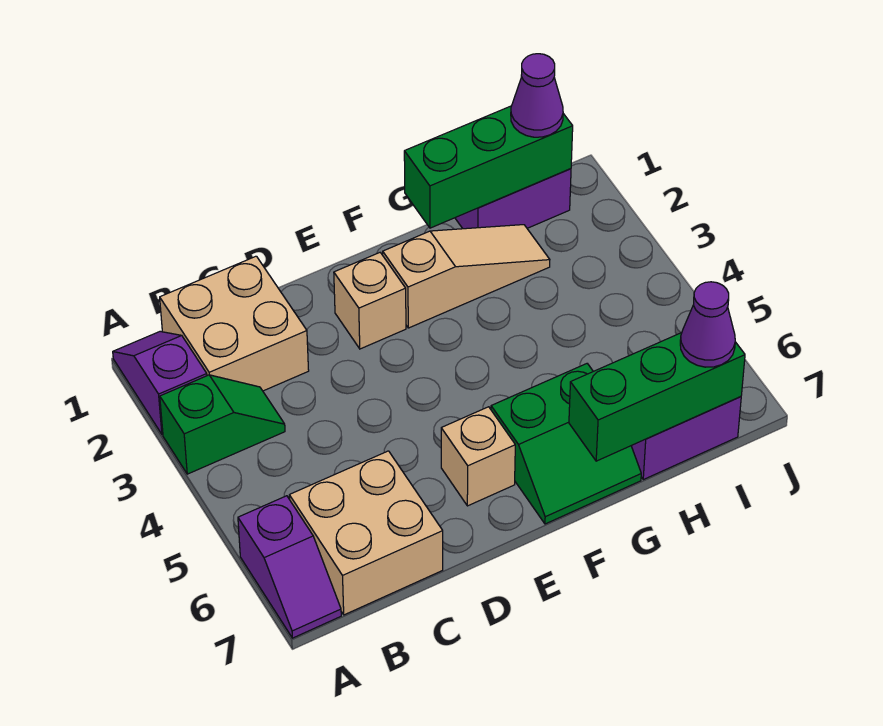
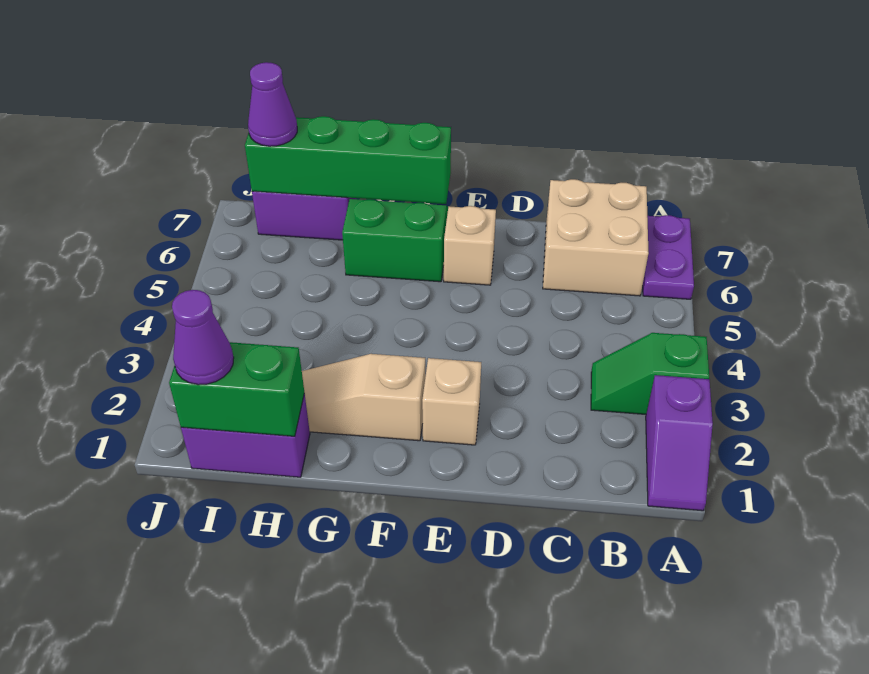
purple 1x2 slope [238,496,341,638] -> purple 1x2 plate [643,215,694,299]
tan 2x2 brick [160,256,309,391] -> none
green 1x3 brick [404,106,573,228] -> green 1x2 brick [169,342,304,436]
green 1x3 brick [569,333,745,461] -> green 1x4 brick [245,116,451,204]

